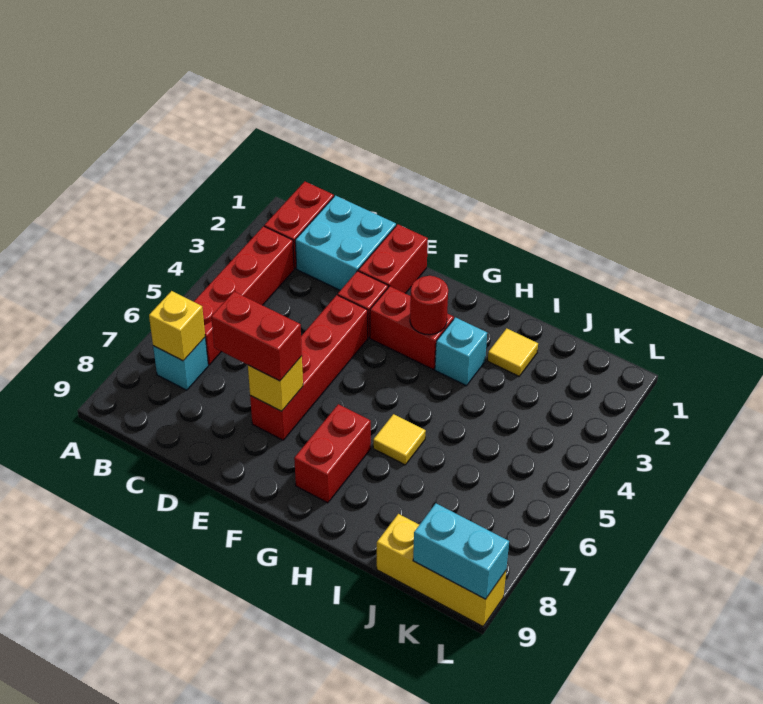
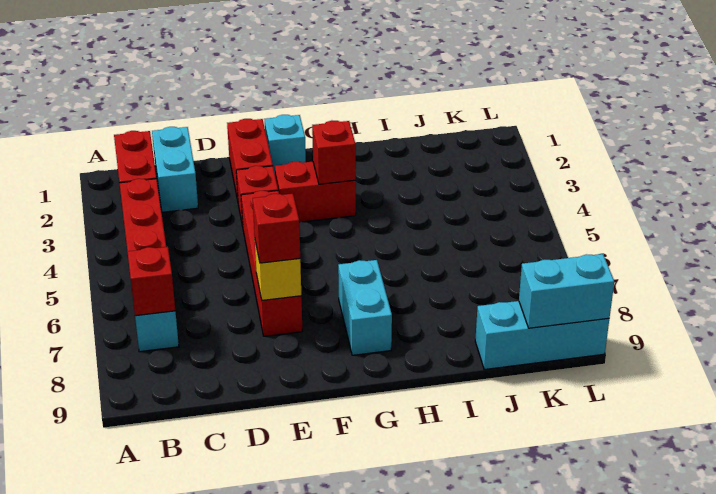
yellow 1x1 brick [149,291,205,361] -> red 1x1 brick [127,247,175,316]
cyan 2x2 brick [295,195,396,290] -> cyan 1x2 brick [152,127,198,212]
red 1x2 brick [211,292,302,381] -> red 1x1 brick [253,194,300,263]
red 1x1 round brick [410,276,448,335] -> red 1x1 brick [312,121,356,184]
red 1x2 brick [294,404,371,503] -> cyan 1x2 brick [338,260,392,355]
cyan 1x1 brick [435,318,487,386] -> cyan 1x1 brick moved to [265,115,306,173]
yellow 1x1 tile [373,414,426,465] -> none
yellow 1x1 tile [488,328,538,376] -> none
yellow 1x3 brick [377,514,506,626] -> cyan 1x3 brick [475,301,609,369]

